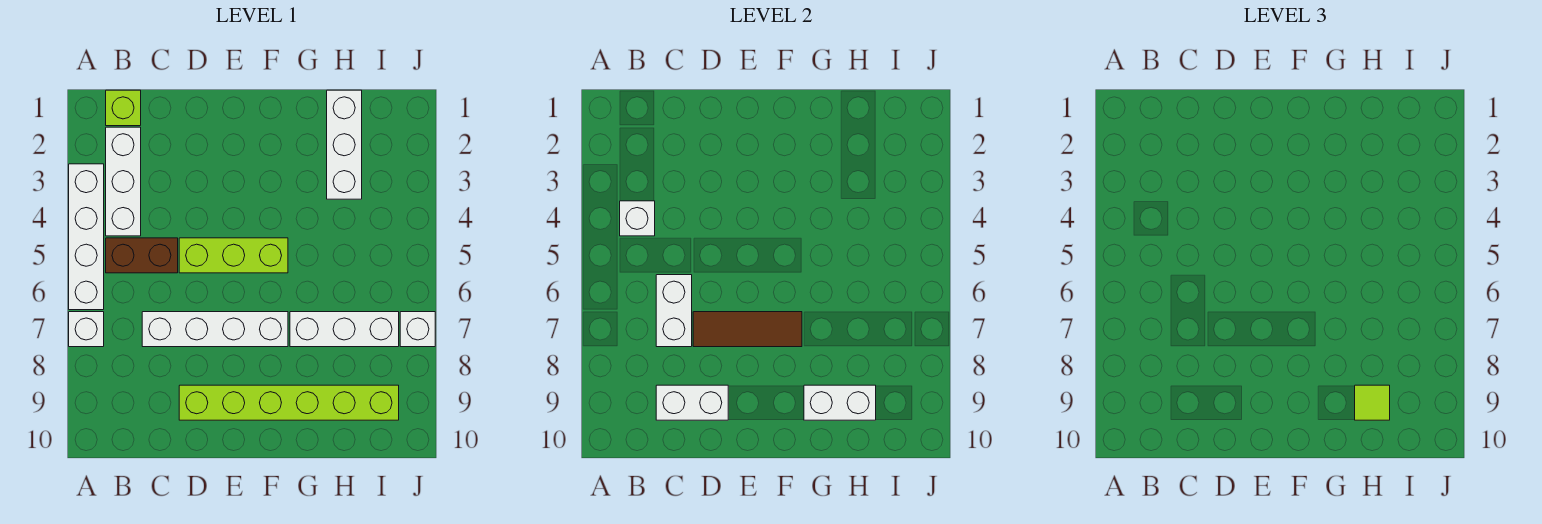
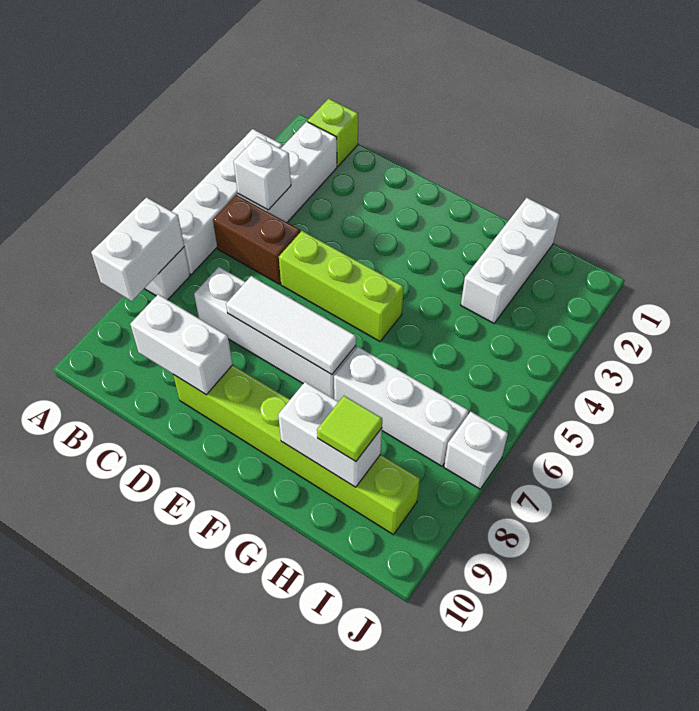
white 1x2 brick [656,275,692,347] -> white 1x2 brick moved to [91,198,184,301]
brown 1x3 tile [693,312,802,347] -> white 1x3 tile [226,276,356,374]

